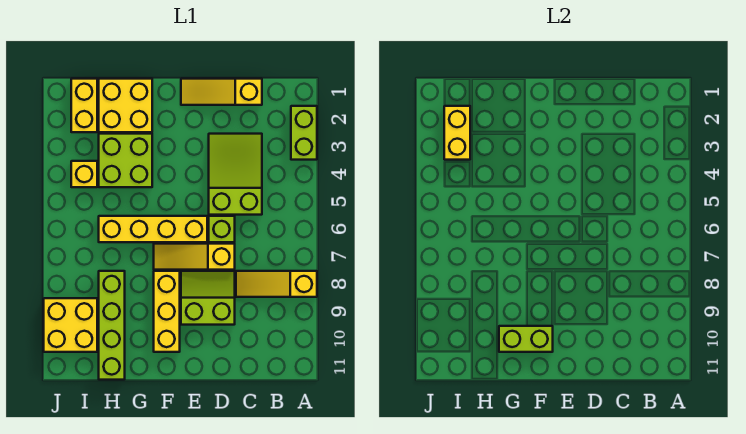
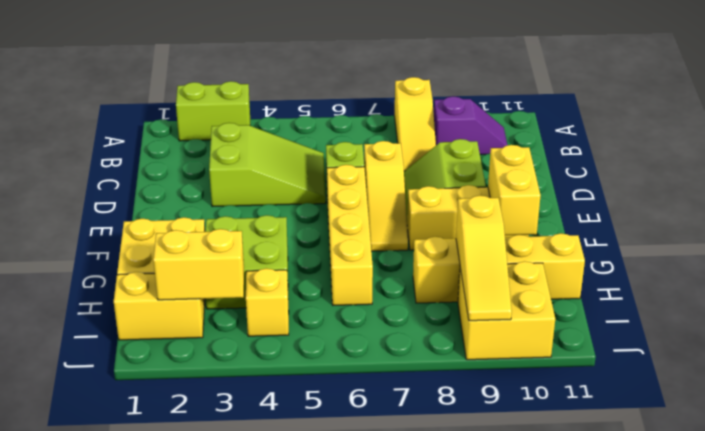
none -> purple 1x2 slope [434,96,507,155]
yellow 1x3 slope [181,79,262,105] -> yellow 1x3 slope moved to [456,195,512,321]
lime 2x3 slope [209,134,262,215] -> lime 2x3 slope turned to [209,123,326,207]
lime 1x2 brick [499,326,553,352] -> yellow 1x2 brick [488,145,541,235]
lime 1x4 brick [99,271,125,380] -> yellow 1x4 brick [413,233,585,303]

